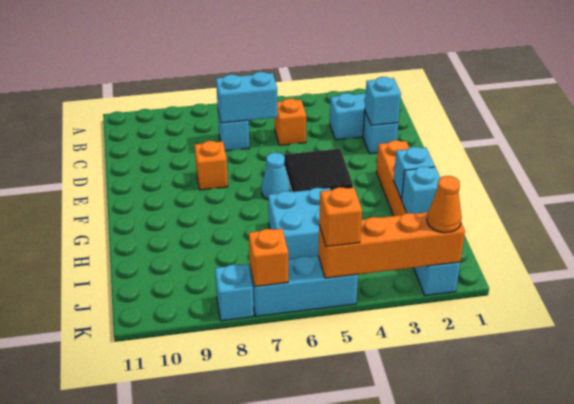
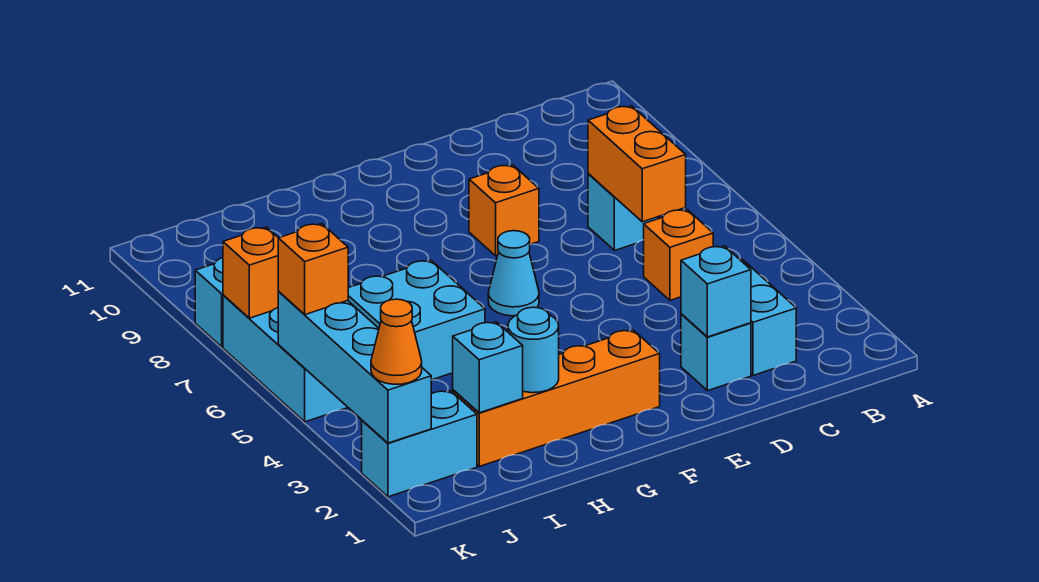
cyan 1x2 brick [216,72,278,123] -> orange 1x2 brick [588,106,686,222]
black 2x2 tile [284,149,353,192] -> none
cyan 1x1 brick [394,147,435,200] -> cyan 1x1 round brick [508,307,559,393]
orange 1x4 brick [318,212,465,278] -> cyan 1x4 brick [278,292,431,443]

